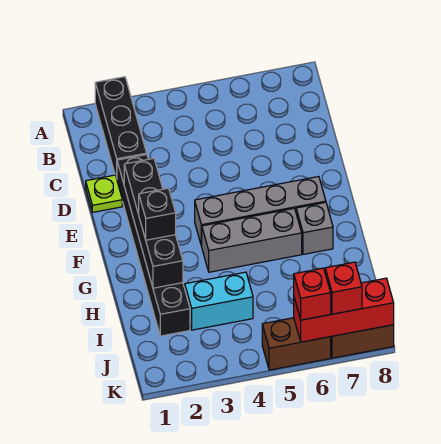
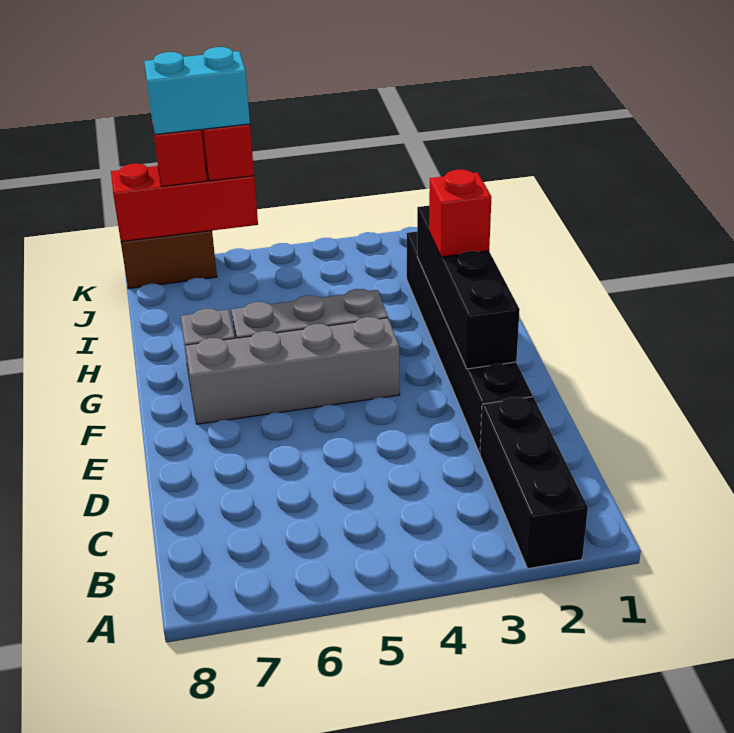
lime 1x1 plate [86,175,122,212] -> none
black 1x1 brick [139,188,176,240] -> red 1x1 brick [429,170,491,257]
cyan 1x2 brick [185,272,253,330] -> cyan 1x2 brick moved to [144,47,250,135]
brown 1x2 brick [262,318,331,370] -> none

